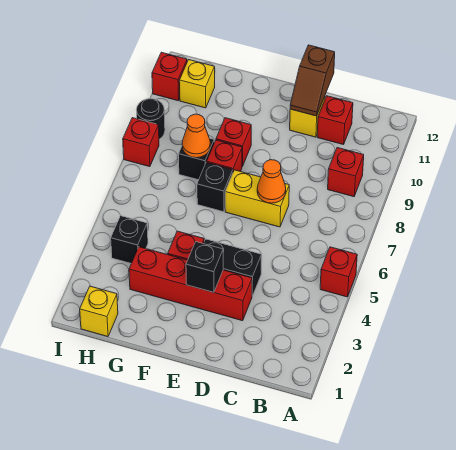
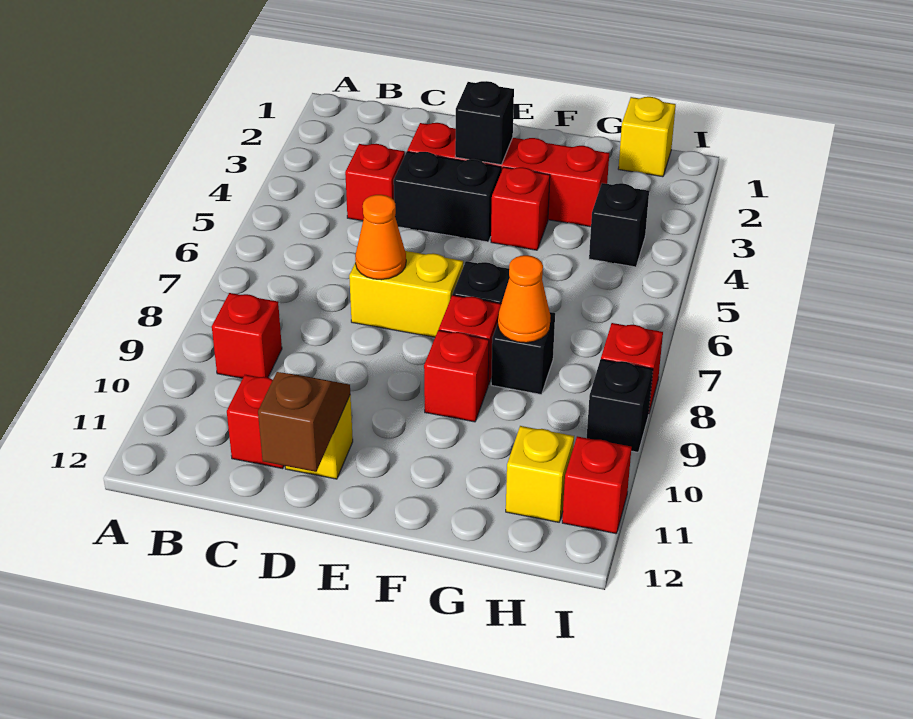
red 1x1 brick [320,247,357,297] -> red 1x1 brick moved to [345,144,405,221]
black 1x1 round brick [136,99,165,139] -> black 1x1 brick [587,359,653,452]

